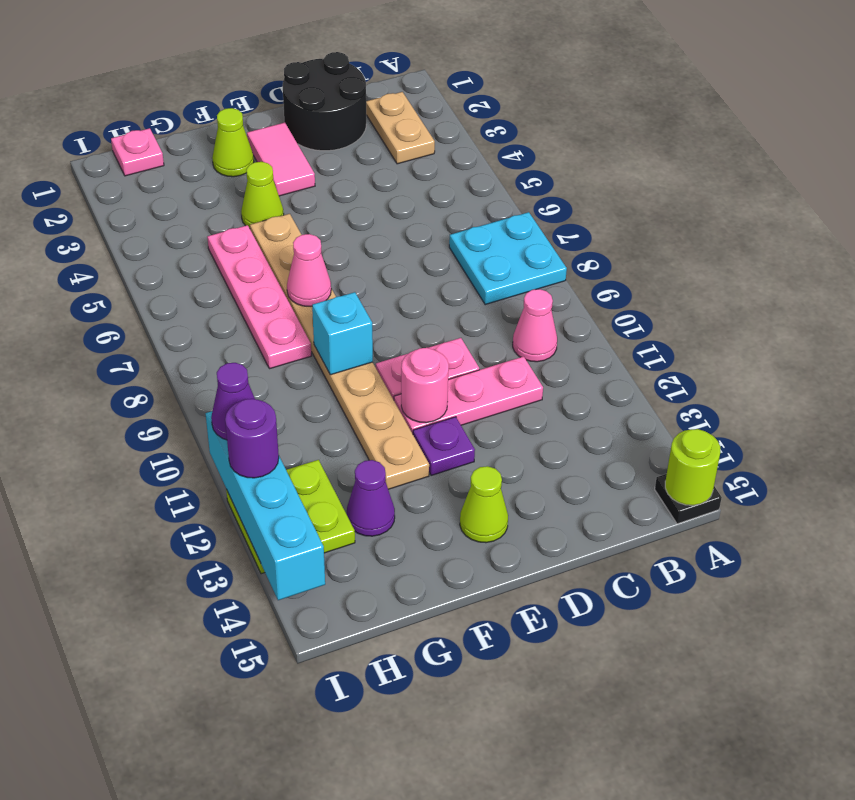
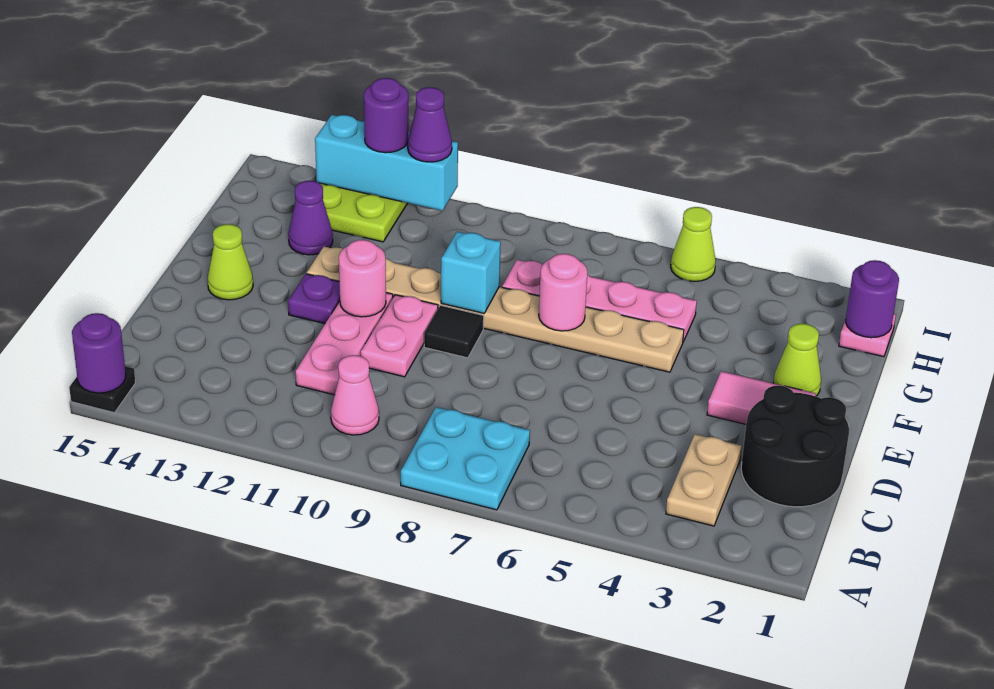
lime 1x1 round brick [665,429,720,505] -> purple 1x1 round brick [72,313,126,393]
tan 1x2 plate [366,92,435,164] -> tan 1x2 plate turned to [666,434,742,526]
none -> black 1x1 tile [424,305,484,358]
lime 1x1 cone [241,162,284,228] -> lime 1x1 cone moved to [671,207,716,282]
pink 1x1 cone [287,234,331,306] -> pink 1x1 round brick [539,254,588,331]
none -> purple 1x1 round brick [846,260,899,338]
cyan 1x4 brick [206,411,325,600] -> cyan 1x3 brick [315,115,458,211]

